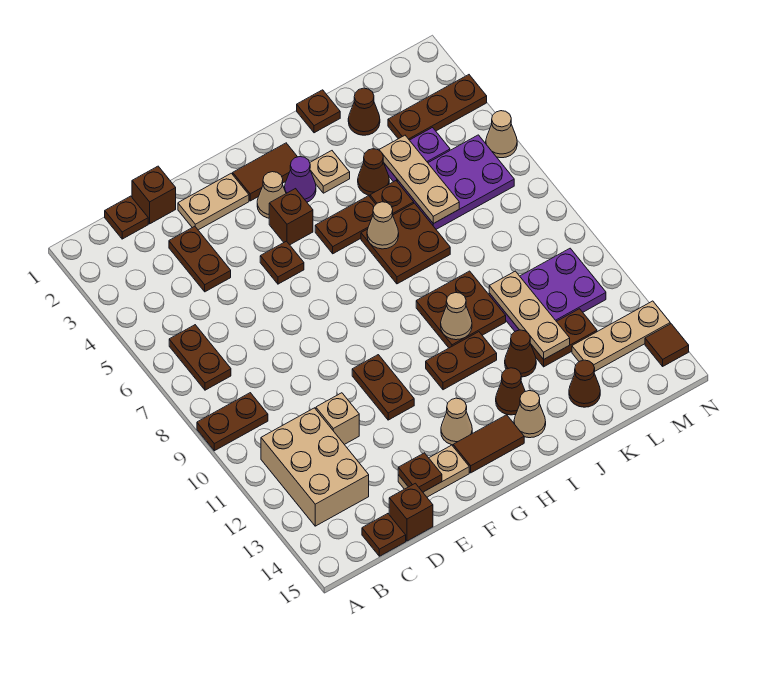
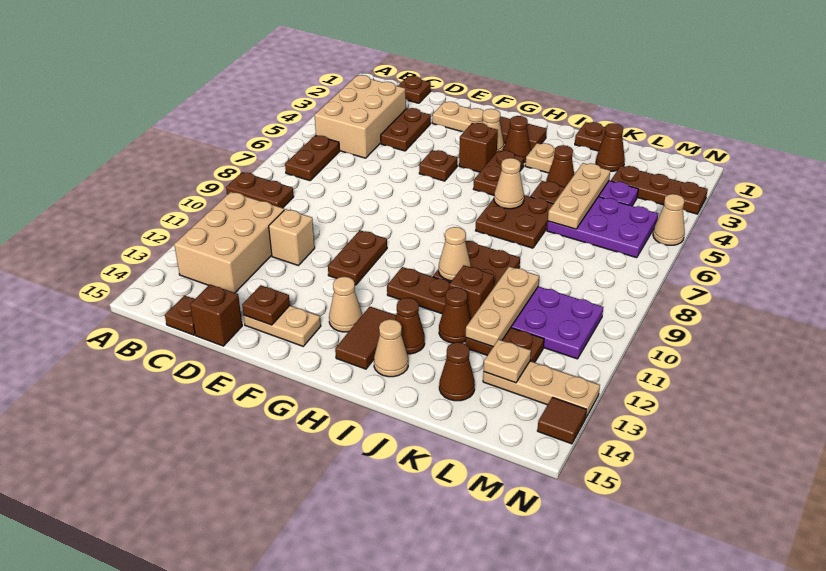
none -> tan 2x3 brick [315,75,406,158]
brown 1x1 brick [132,166,176,224] -> brown 1x1 brick moved to [449,265,494,319]
brown 1x2 tile [453,415,524,473] -> brown 1x2 tile turned to [335,307,396,369]
purple 1x1 cone [285,157,316,202] -> brown 1x1 cone [503,116,531,162]
brown 1x2 plate [315,196,376,254] -> brown 1x2 plate turned to [473,150,524,195]
none -> tan 1x1 plate [483,339,531,383]

